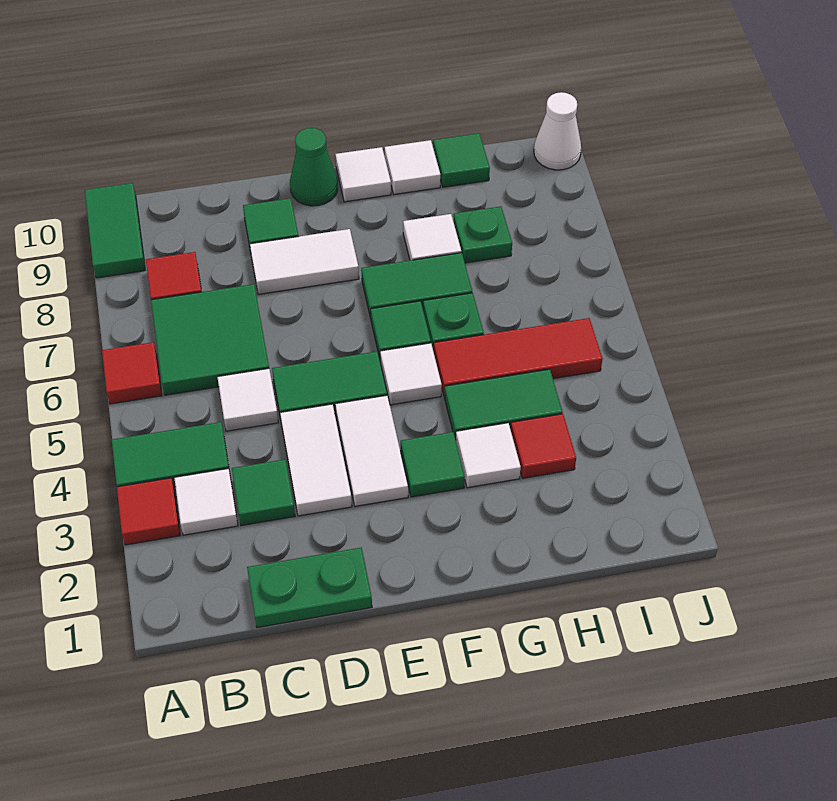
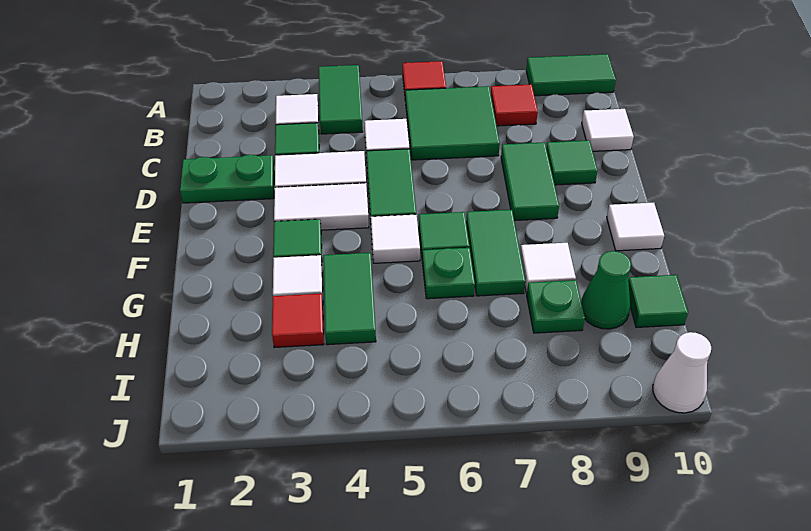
red 1x1 tile [117,478,180,545] -> none
green 1x2 plate [247,548,372,628] -> green 1x2 plate turned to [180,155,274,203]
white 1x2 tile [250,229,359,294] -> green 1x2 tile [501,142,559,221]
green 1x1 cone [290,128,338,206] -> green 1x1 cone moved to [581,251,631,329]
red 1x3 tile [434,318,603,396] -> none
white 1x1 tile [385,140,440,194] -> white 1x1 tile moved to [582,109,634,151]

